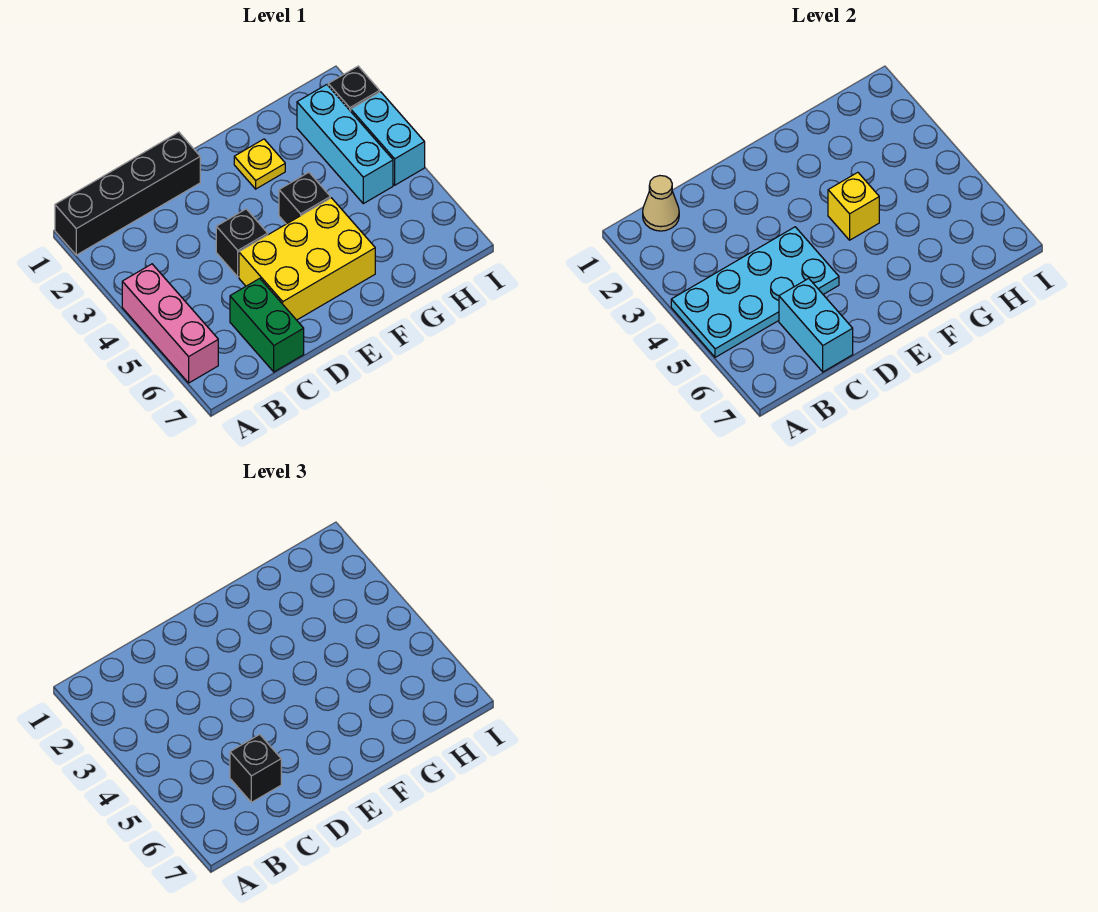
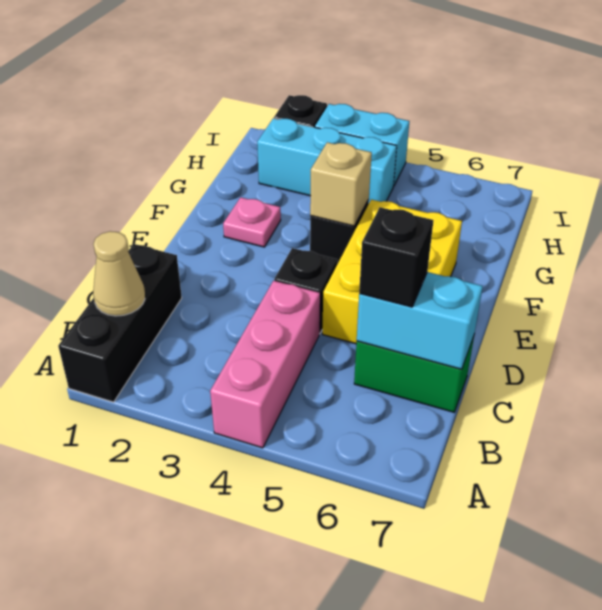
black 1x4 brick [55,132,200,255] -> black 1x3 brick [58,244,182,402]
pink 1x3 brick [122,264,218,383] -> pink 1x3 brick turned to [210,281,320,448]
cyan 2x4 plate [671,227,839,357] -> none
yellow 1x1 plate [234,139,285,189] -> pink 1x1 plate [223,197,281,247]
yellow 1x1 brick [828,172,879,240] -> tan 1x1 brick [310,142,372,226]

